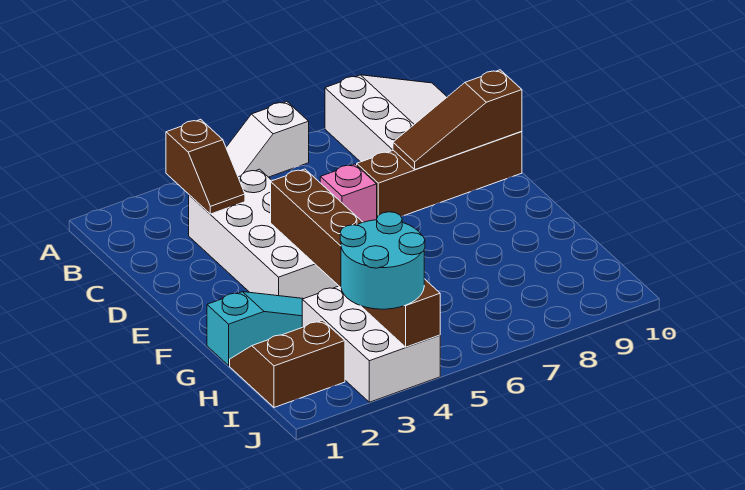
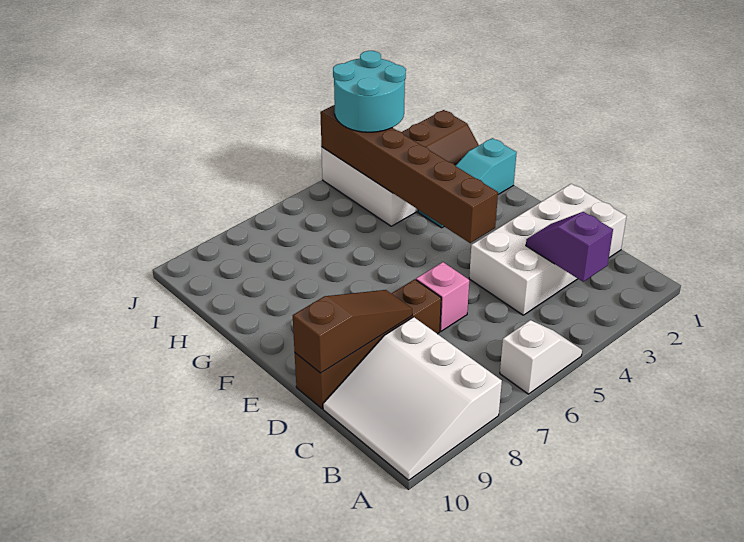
brown 1x2 slope [166,120,245,214] -> purple 1x2 slope [526,212,613,282]
white 2x4 brick [189,169,338,299] -> white 2x4 brick turned to [469,184,626,315]

